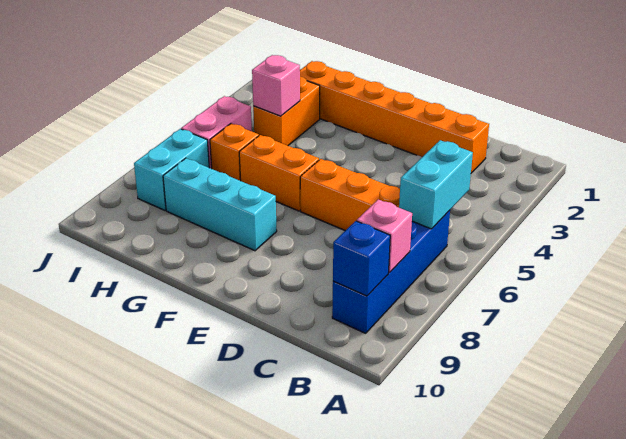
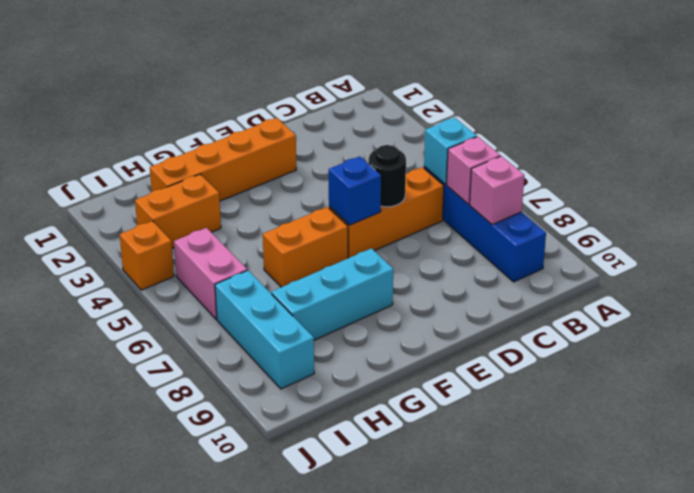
cyan 1x2 brick [399,140,473,229] -> cyan 1x1 brick [424,118,477,184]
blue 1x1 brick [333,221,390,296] -> blue 1x1 brick moved to [329,156,381,225]
orange 1x6 brick [300,61,489,173] -> orange 1x4 brick [150,118,296,201]
none -> black 1x1 round brick [369,145,406,207]
orange 1x2 brick [253,77,320,146] -> orange 1x2 brick turned to [135,174,221,248]
pink 1x1 brick [252,55,300,116] -> pink 1x1 brick moved to [447,137,500,204]
orange 1x1 brick [210,124,259,181] -> orange 1x1 brick moved to [120,221,174,290]
cyan 1x2 brick [134,129,209,210] -> cyan 1x3 brick [215,270,314,389]

